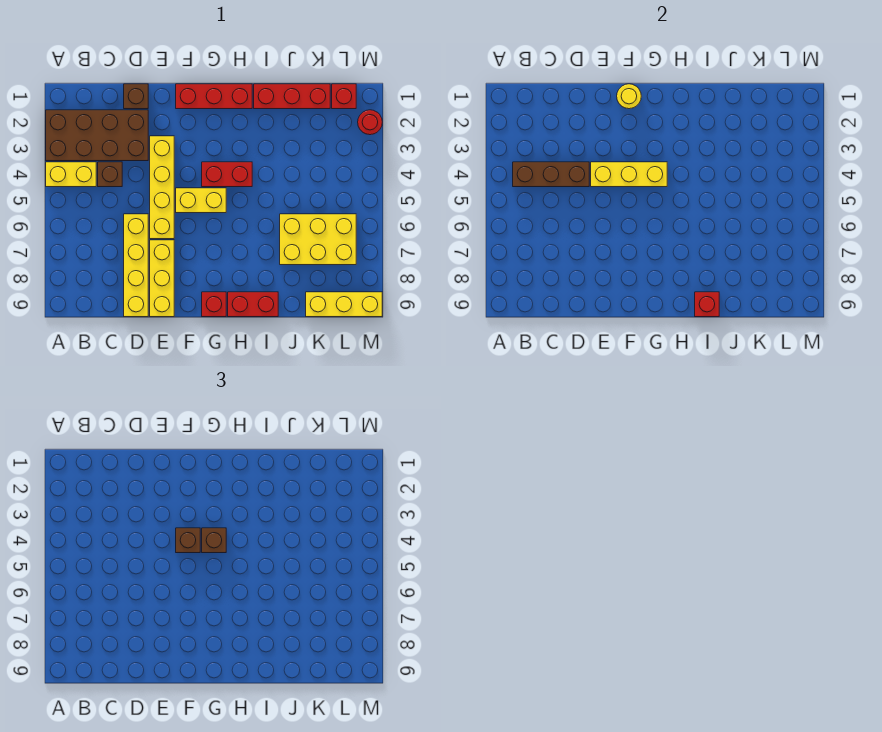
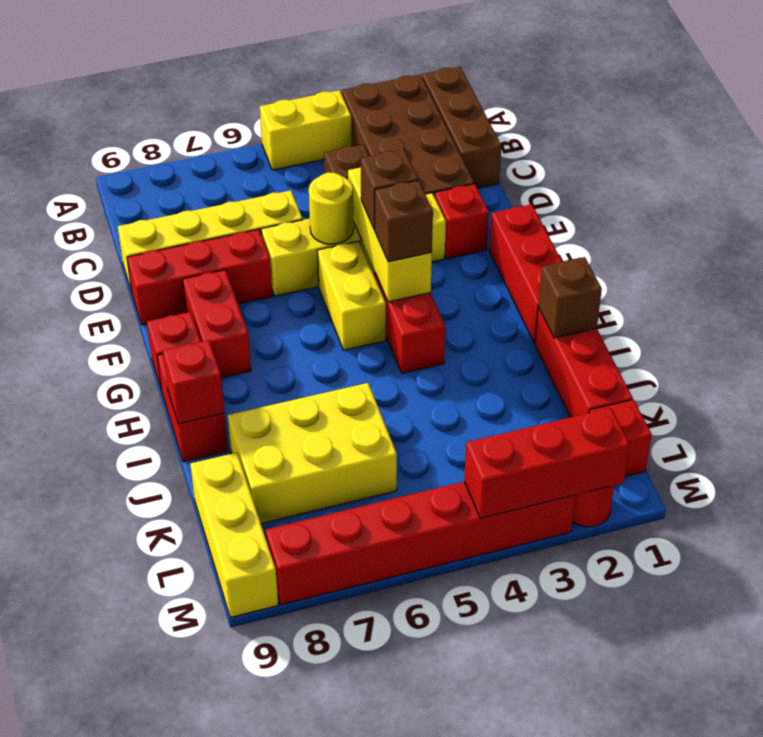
yellow 1x2 brick [46,162,96,187] -> yellow 1x2 brick turned to [260,90,352,170]
brown 1x3 brick [513,162,589,187] -> brown 1x3 brick moved to [422,67,501,188]
brown 1x1 brick [124,84,148,109] -> brown 1x1 brick moved to [538,257,602,338]
none -> red 1x1 brick [434,184,489,259]
yellow 1x3 brick [150,240,174,317] -> red 1x3 brick [127,229,272,325]
yellow 1x1 round brick [617,84,641,109] -> yellow 1x1 round brick moved to [309,173,354,244]
none -> red 1x2 brick [183,270,251,378]
yellow 2x3 brick [280,214,356,265] -> yellow 2x3 brick turned to [228,383,397,524]
none -> red 1x3 brick [464,408,630,518]
none -> red 1x6 brick [265,482,575,605]

